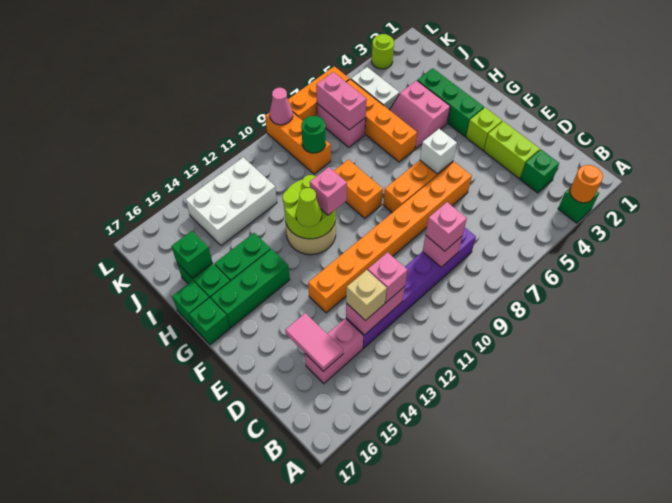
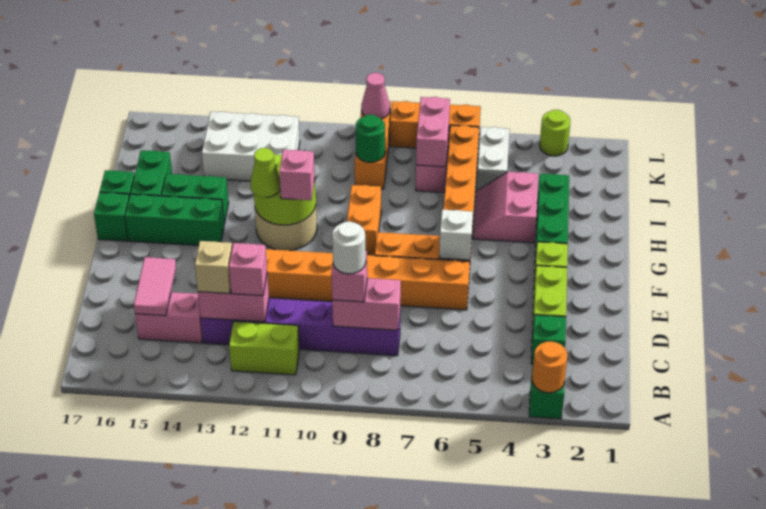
none -> lime 1x2 brick [229,321,299,375]
pink 1x1 brick [423,235,462,267] -> pink 1x2 brick [332,278,401,330]
none -> white 1x1 round brick [332,221,366,274]
green 1x1 brick [171,231,212,278] -> none

